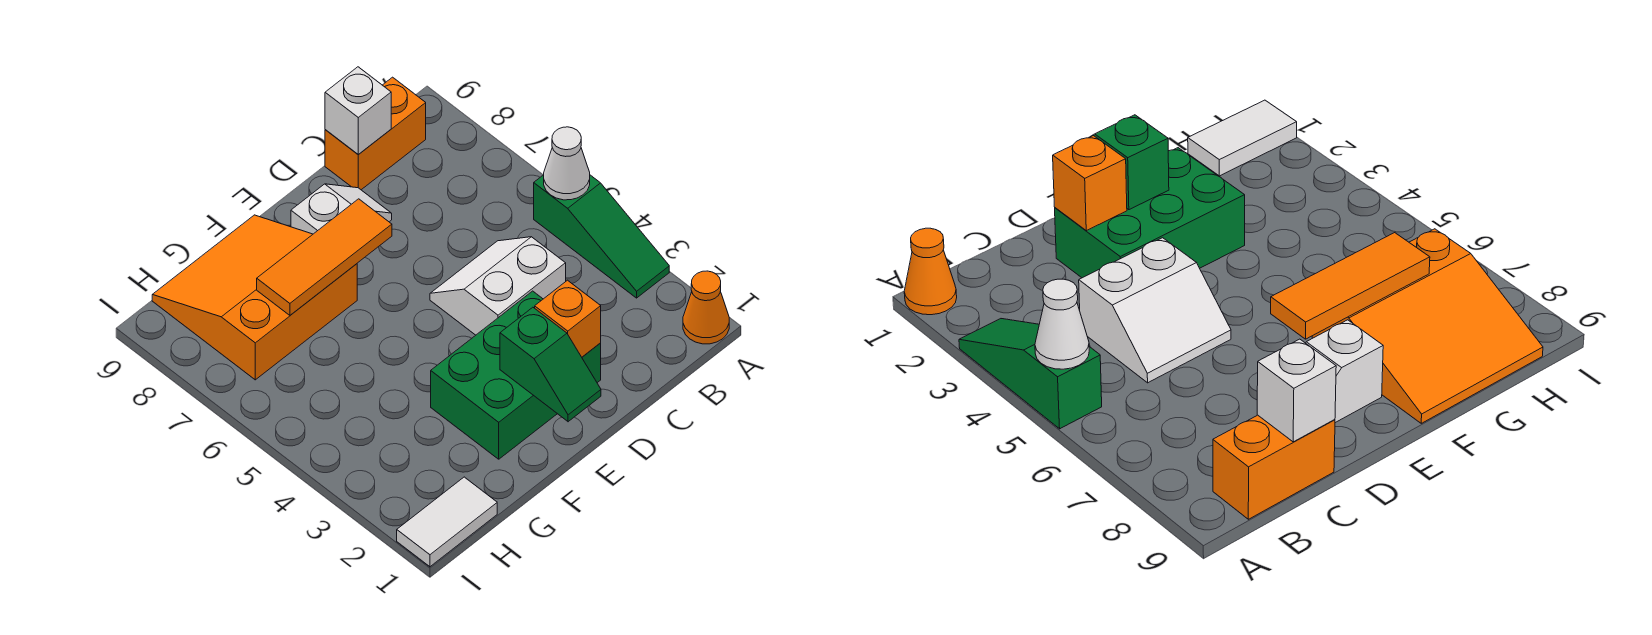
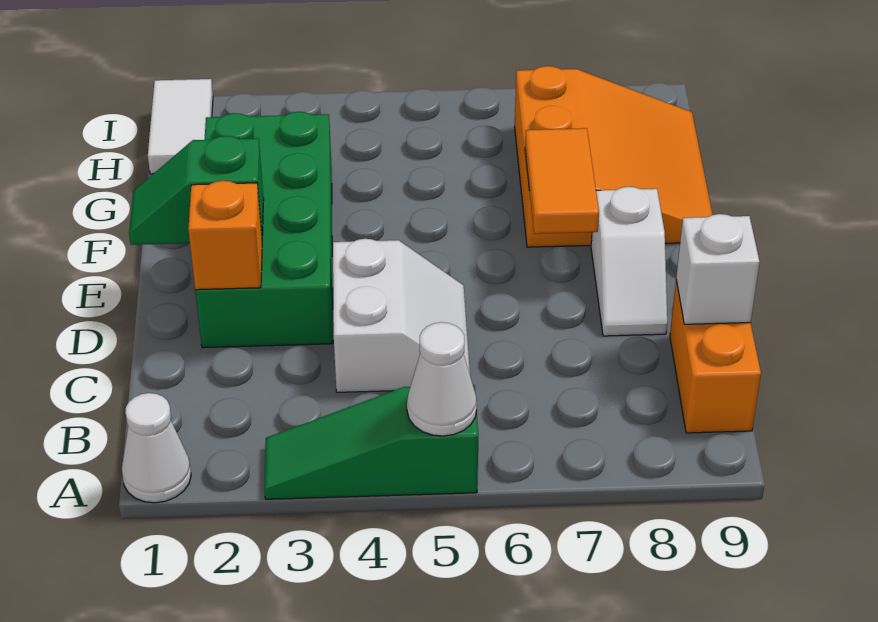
orange 1x1 cone [683,271,729,344] -> white 1x1 cone [122,393,191,503]
green 2x3 brick [431,291,601,459] -> green 2x4 brick [195,112,333,348]
orange 1x3 tile [257,199,392,315] -> orange 1x2 tile [525,128,599,234]

